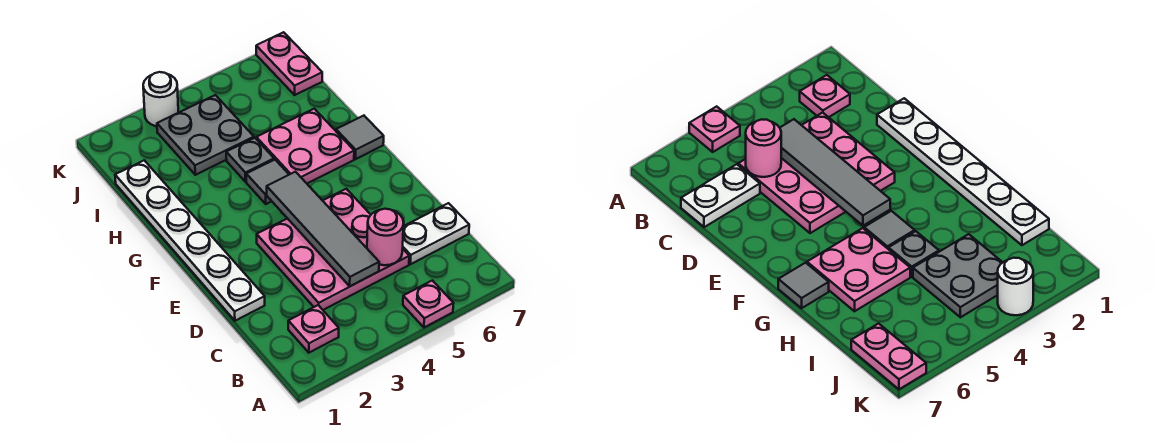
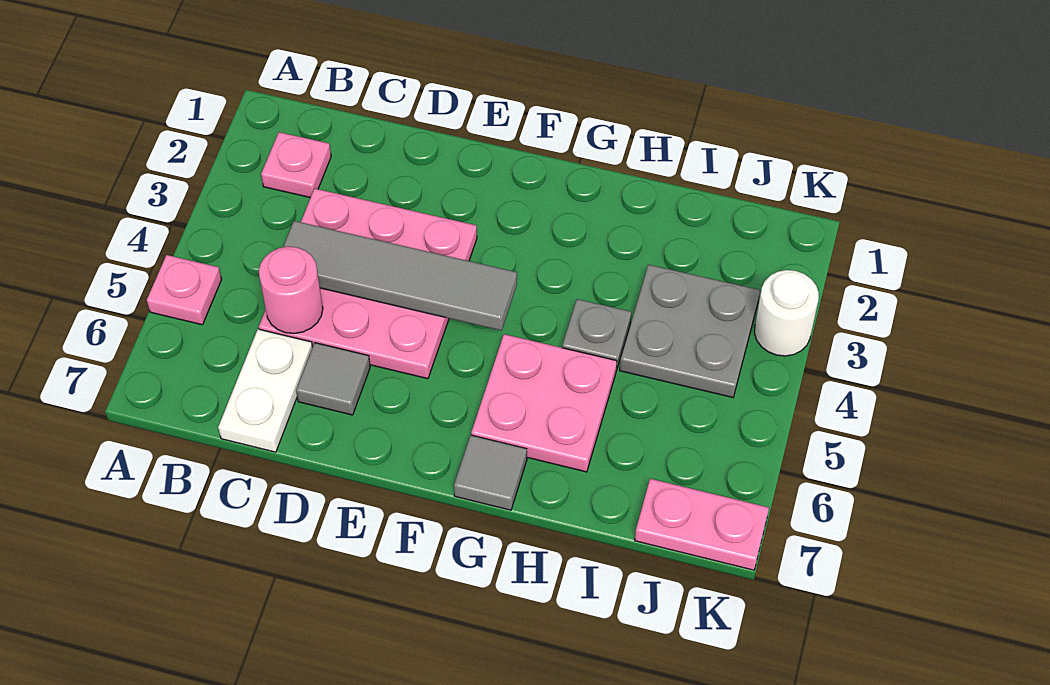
white 1x6 plate [115,160,265,321] -> none
grey 1x1 tile [246,160,289,204] -> grey 1x1 tile moved to [296,343,370,415]

